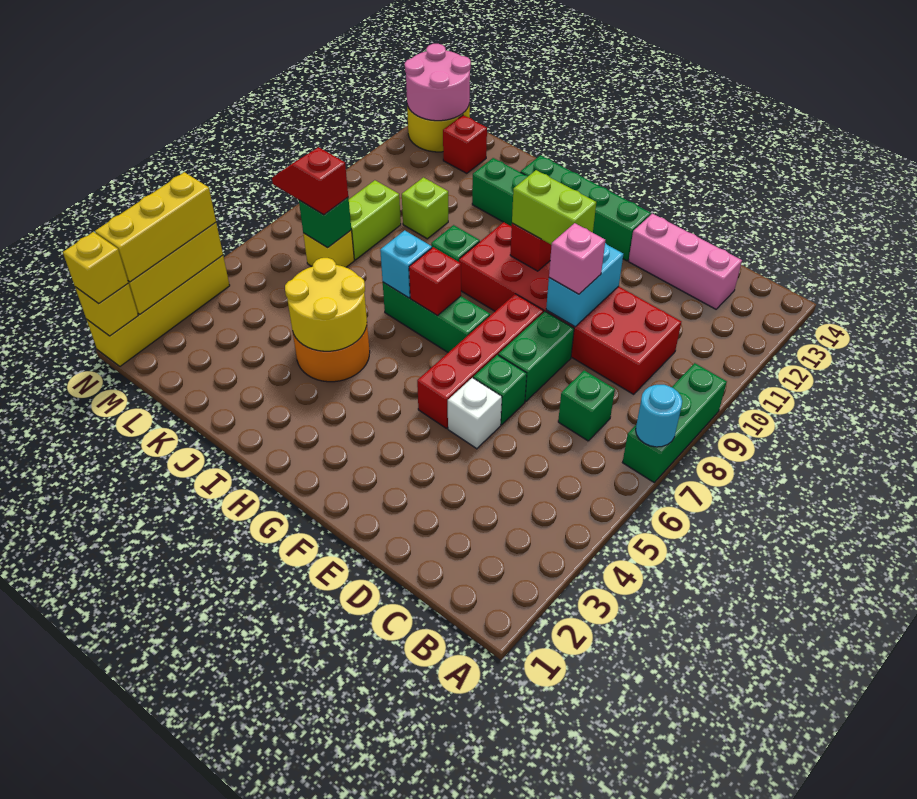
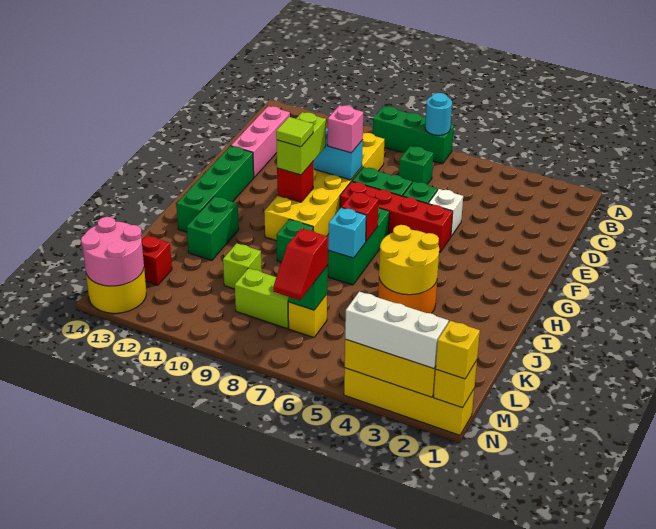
red 2x6 brick [459,222,681,394] -> yellow 2x6 brick [264,133,384,241]
none -> lime 1x1 tile [276,117,313,147]
yellow 1x3 brick [95,172,216,282] -> white 1x3 brick [345,292,449,369]

